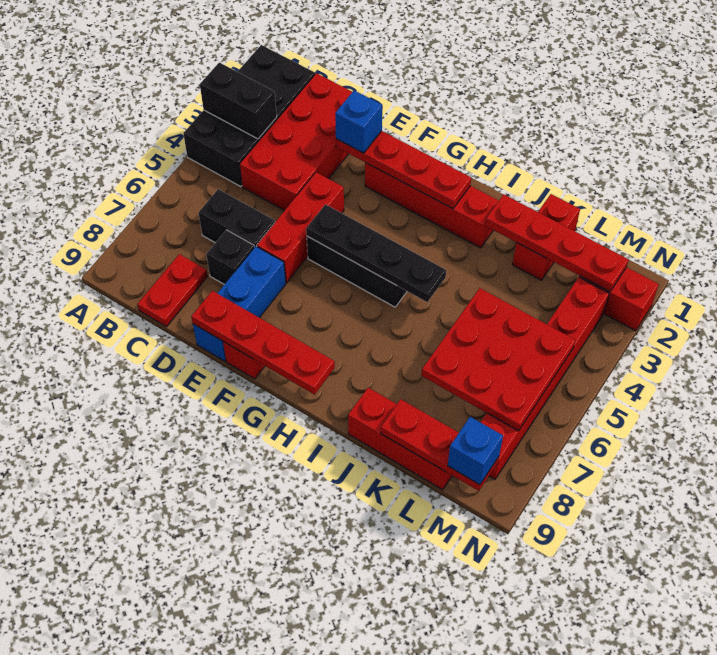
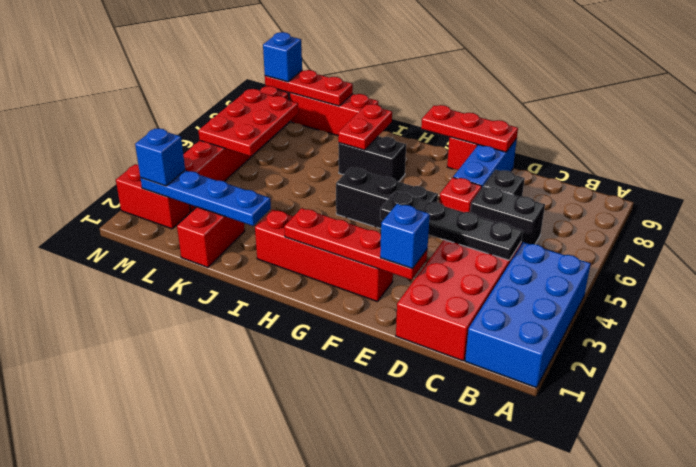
black 2x4 brick [183,45,315,187] -> blue 2x4 brick [465,242,591,388]
black 1x2 brick [200,62,277,139] -> black 1x2 brick moved to [338,136,406,182]
red 1x2 plate [137,254,208,327] -> red 1x2 plate moved to [338,104,392,150]
red 1x3 brick [257,172,344,283] -> red 1x1 brick [439,177,482,212]
red 1x4 plate [191,291,335,395] -> red 1x3 plate [421,105,518,152]
black 1x4 plate [306,204,446,302] -> black 1x4 plate moved to [380,191,523,260]
red 1x4 plate [485,194,629,292] -> blue 1x4 plate [141,170,271,226]
red 3x3 plate [421,288,575,431] -> red 2x3 plate [198,89,298,156]
none -> blue 1x1 brick [135,128,185,186]

